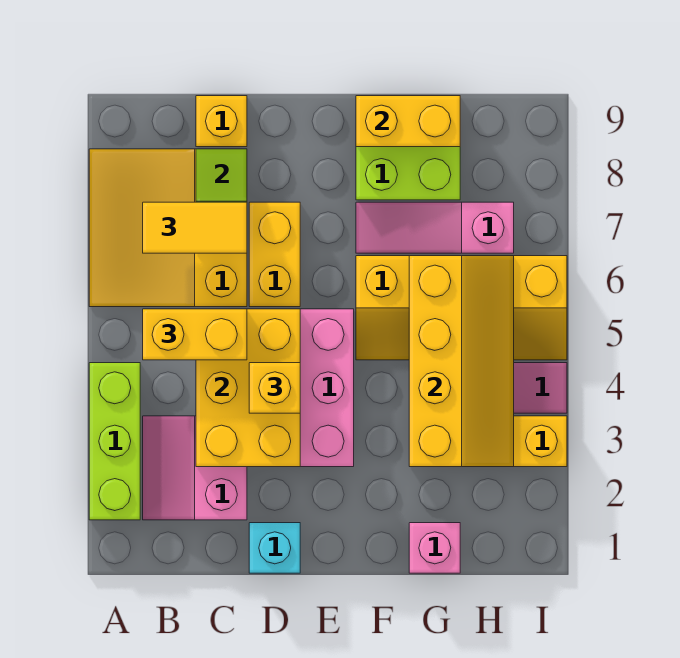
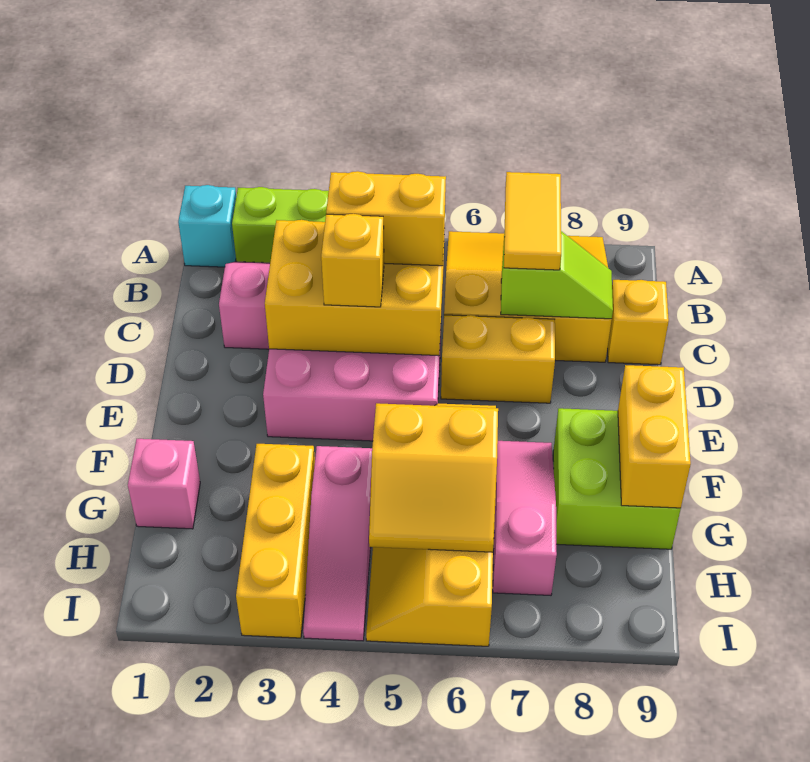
yellow 1x2 brick [143,309,247,360] -> yellow 1x2 brick turned to [326,171,446,266]
cyan 1x1 brick [249,523,300,573] -> cyan 1x1 brick moved to [178,185,236,267]
yellow 2x4 slope [409,256,514,467] -> yellow 2x2 slope [369,403,498,552]

